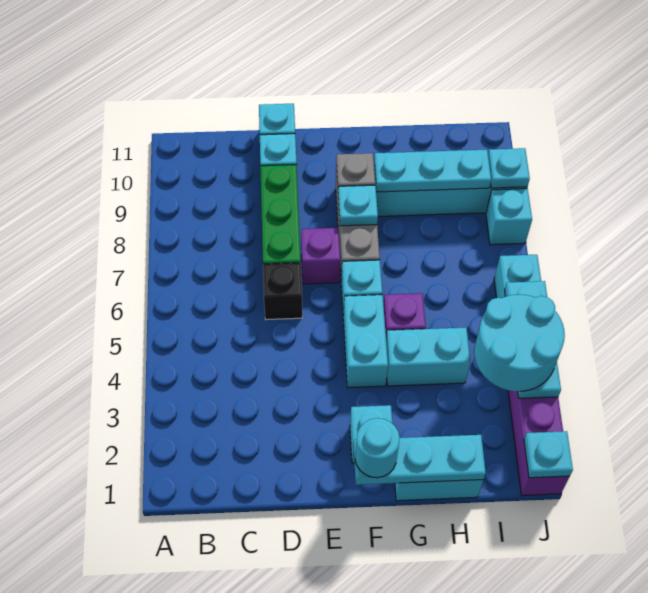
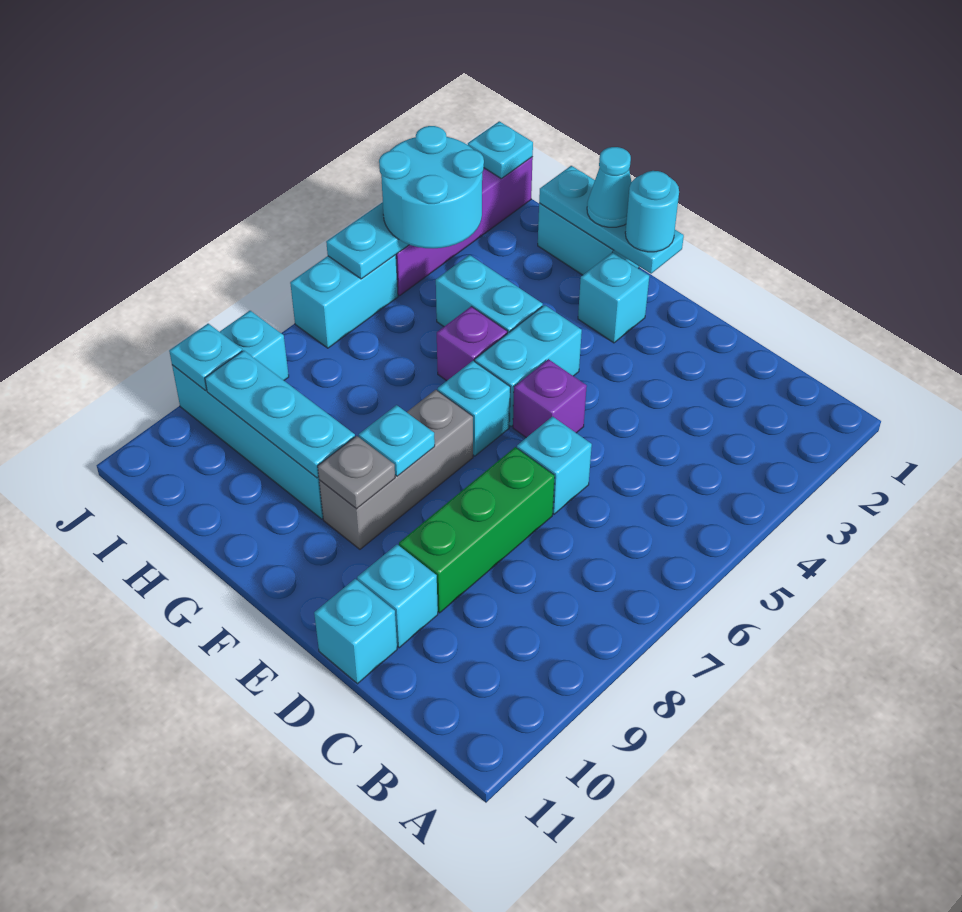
black 1x1 brick [263,263,302,320] -> cyan 1x1 brick [517,417,592,514]
purple 1x1 brick [301,228,340,284] -> purple 1x1 brick moved to [513,359,587,438]
none -> cyan 1x1 cone [587,147,631,227]

